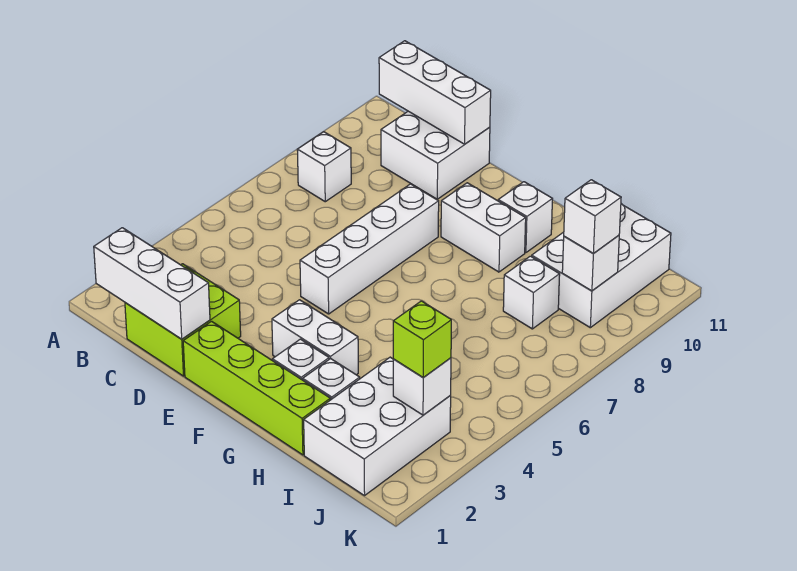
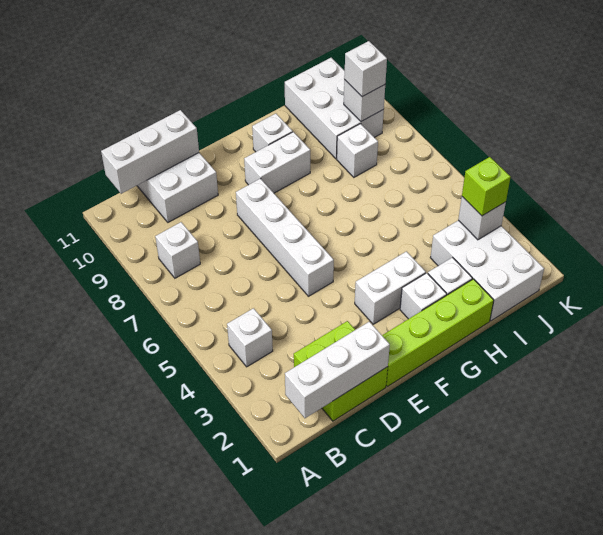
none -> white 1x1 brick [227,308,273,367]

